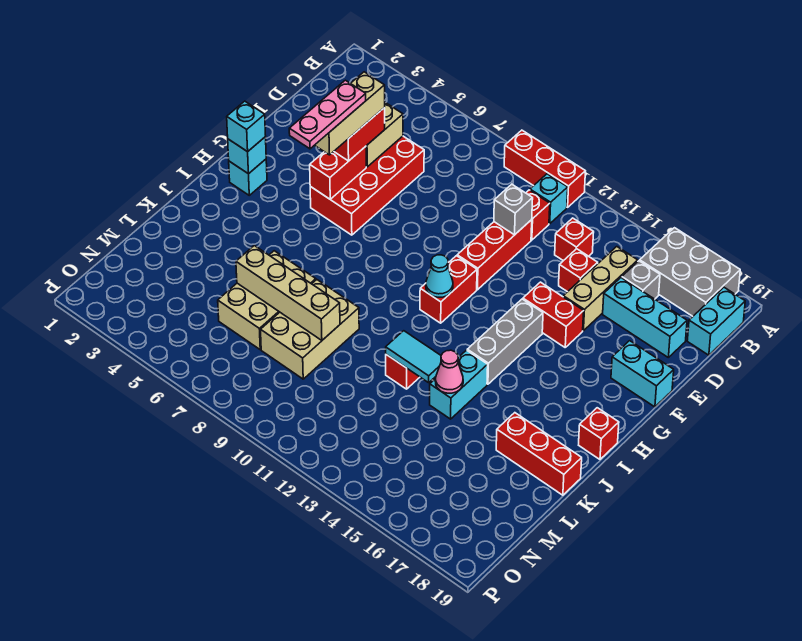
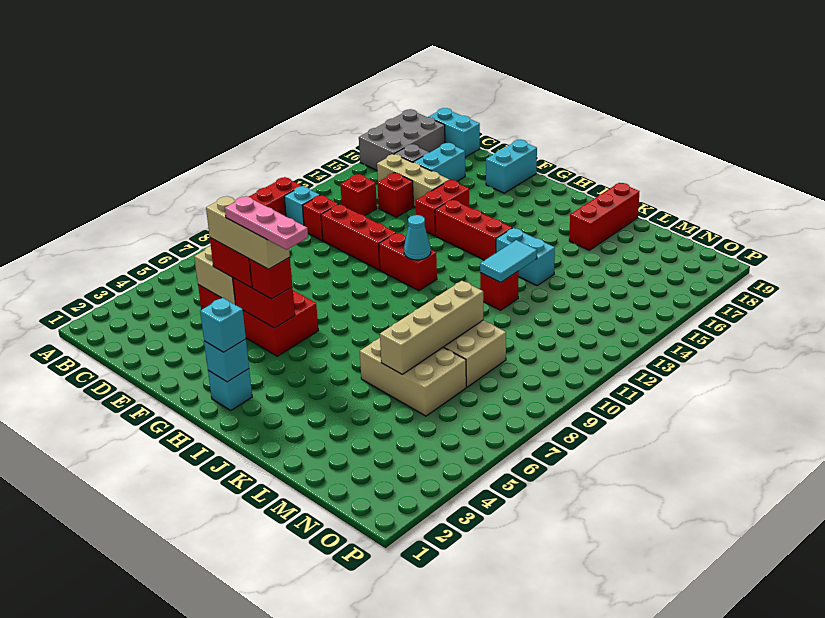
grey 1x1 brick [494,184,533,235] -> none
cyan 1x3 brick [603,278,687,357] -> cyan 1x2 brick [413,143,465,181]
grey 1x3 brick [467,299,543,384] -> red 1x3 brick [435,199,512,260]
red 1x1 brick [579,408,619,459] -> red 1x1 brick moved to [249,257,292,299]
pink 1x1 cone [435,350,463,393] -> none

